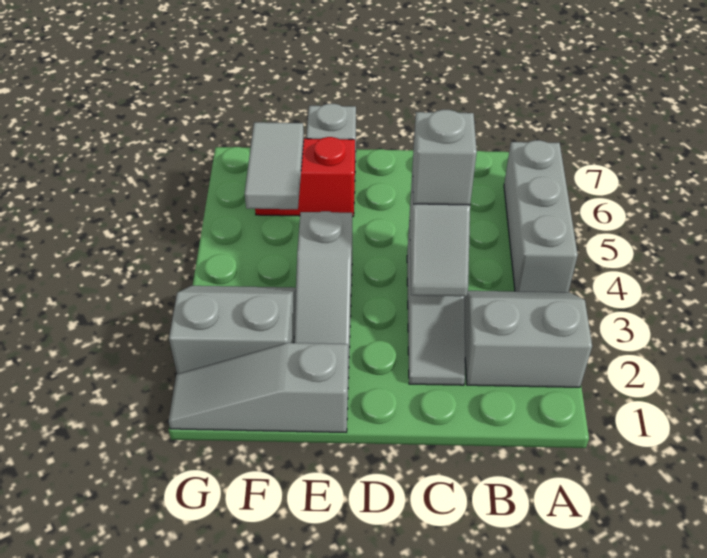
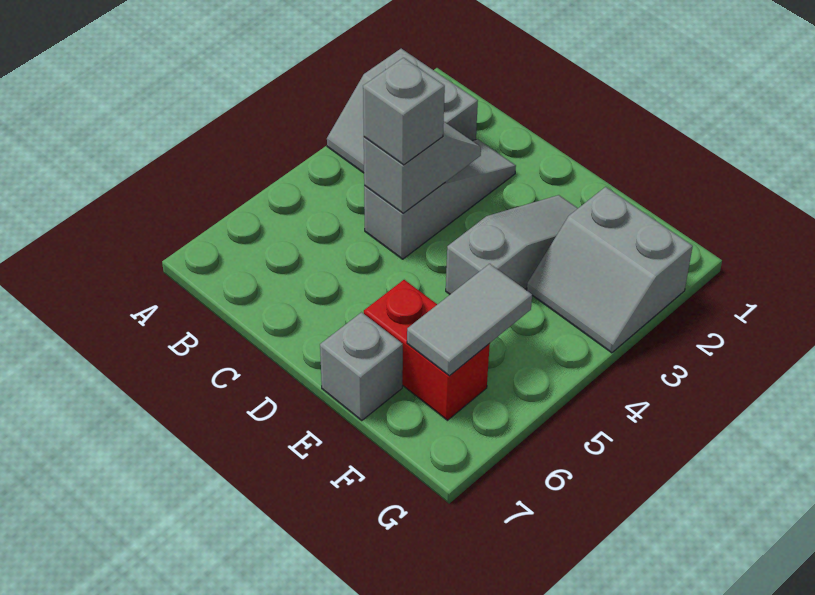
grey 1x3 brick [504,140,578,292] -> none
grey 1x3 slope [169,343,348,432] -> none

